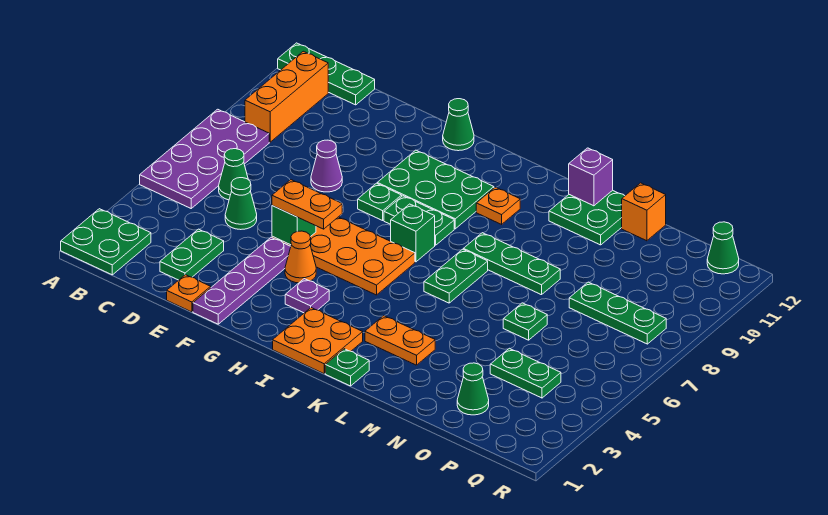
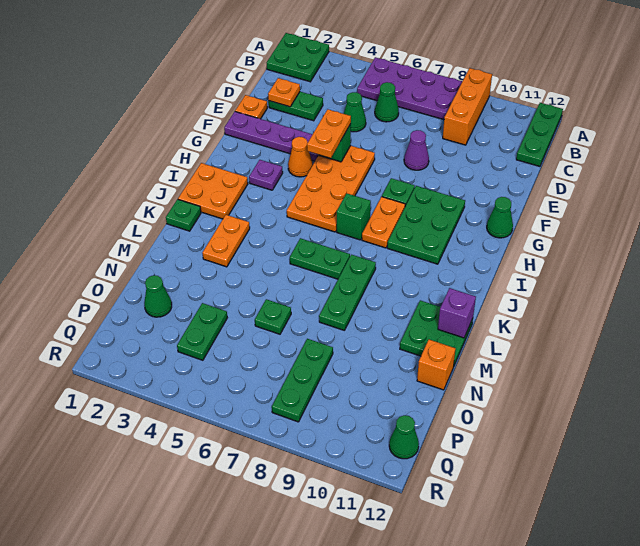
orange 1x3 brick [245,51,328,142] -> orange 1x3 brick turned to [443,68,492,145]
green 1x2 plate [384,196,454,245] -> orange 1x2 plate [362,197,405,248]
orange 1x1 plate [476,187,520,224] -> orange 1x1 plate moved to [268,78,300,107]

